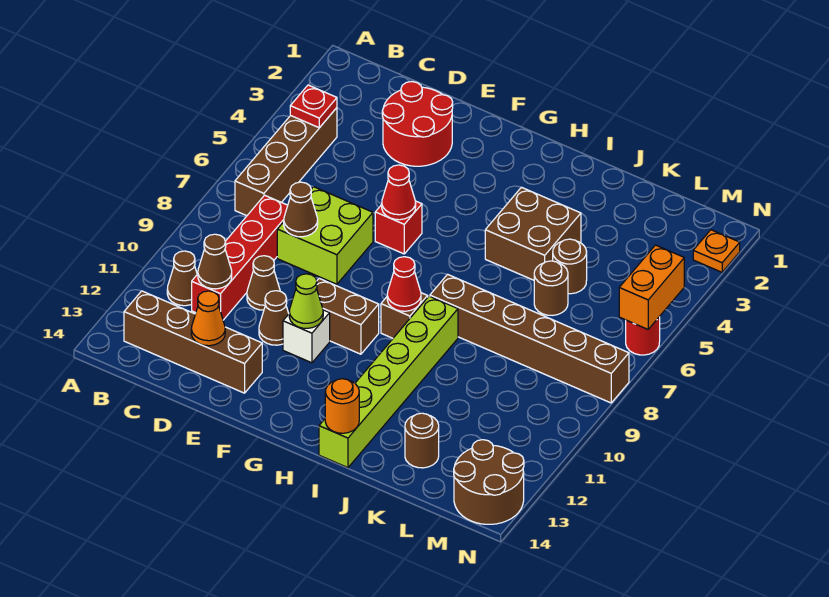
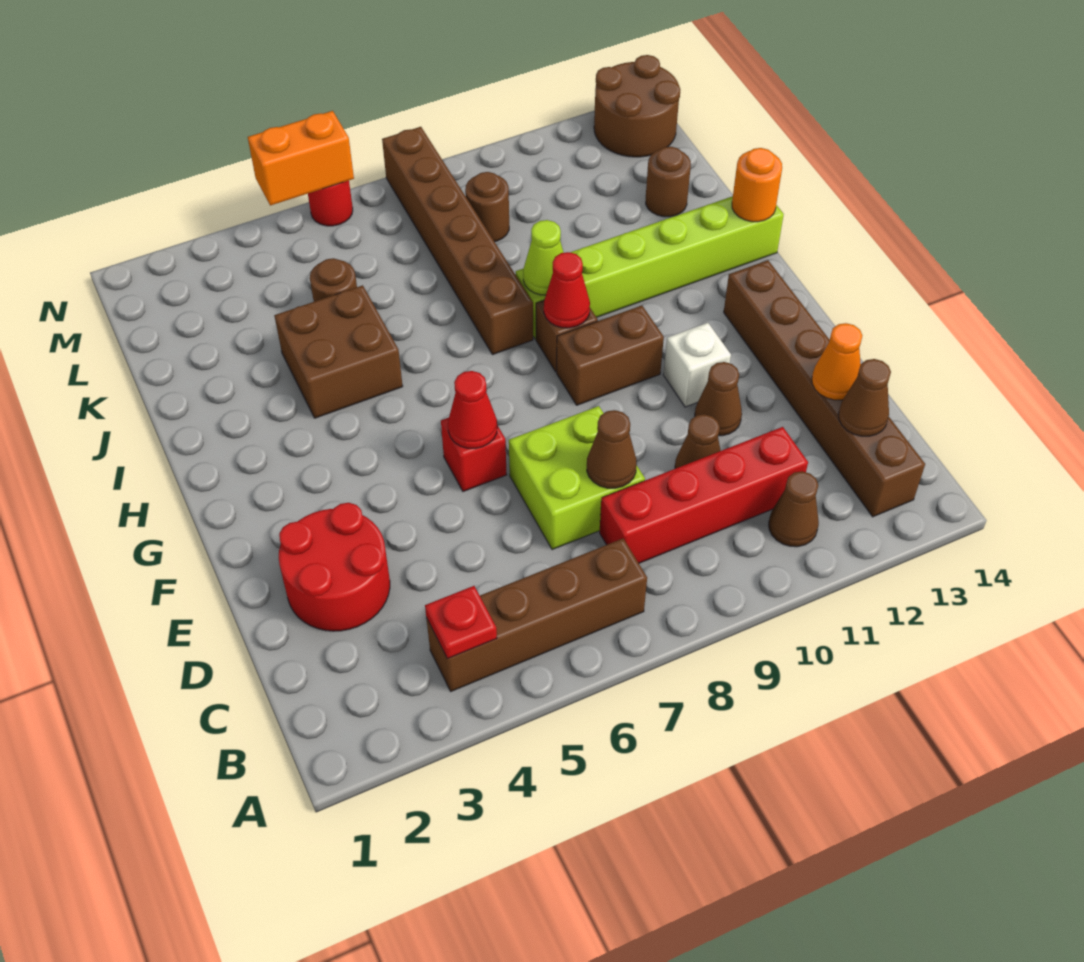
brown 1x4 brick [124,291,262,393] -> brown 1x6 brick [724,260,925,517]
brown 1x1 cone [198,234,232,289] -> brown 1x1 cone moved to [838,359,891,436]
brown 1x2 brick [317,278,379,354] -> brown 1x2 brick turned to [557,306,664,405]
lime 1x1 cone [289,274,323,328] -> lime 1x1 cone moved to [523,220,564,295]
brown 1x1 round brick [534,261,568,316] -> brown 1x1 round brick moved to [465,172,509,242]
orange 1x1 plate [693,230,740,272] -> none

